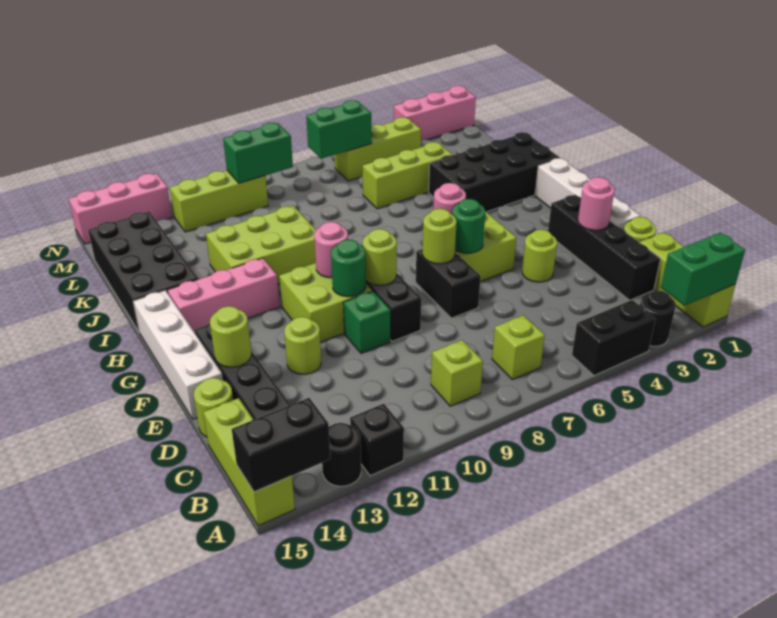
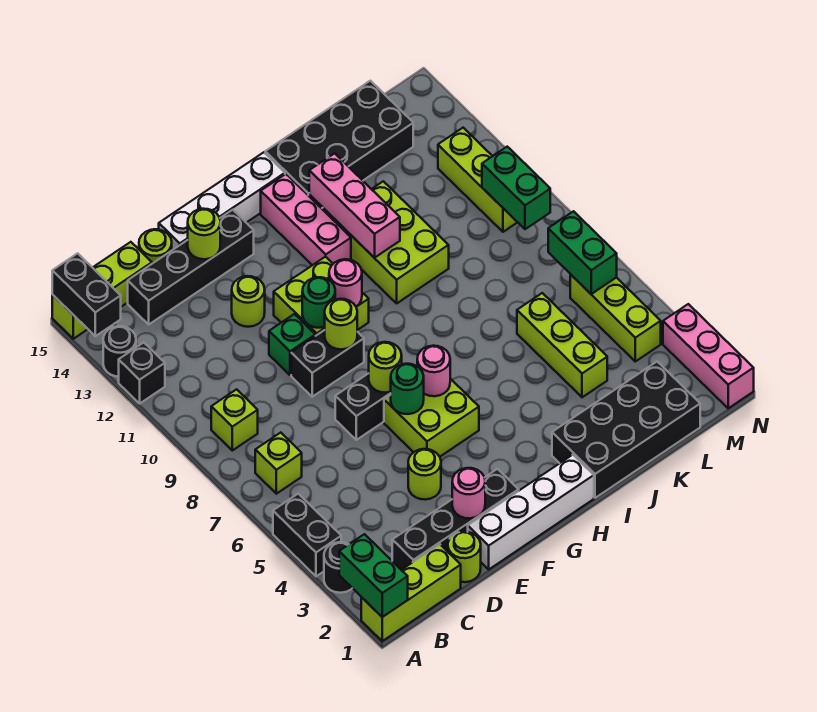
black 2x4 brick [429,132,560,212] -> black 2x4 brick turned to [552,362,700,498]
pink 1x3 brick [69,173,172,244] -> pink 1x3 brick moved to [309,153,400,258]

